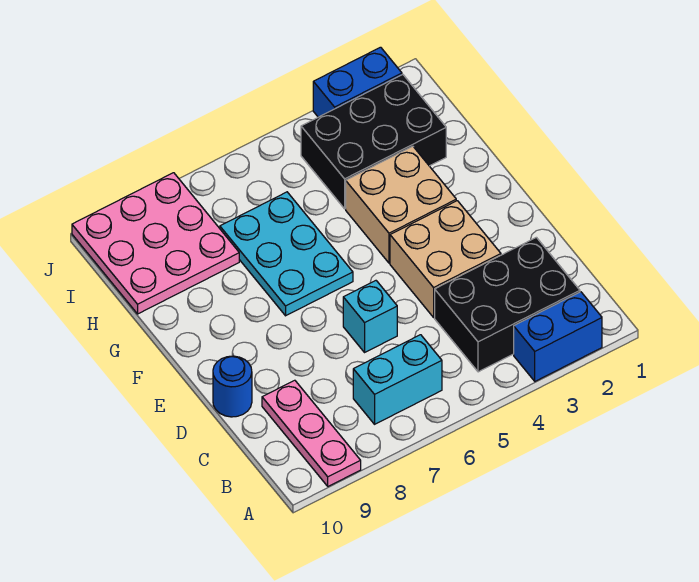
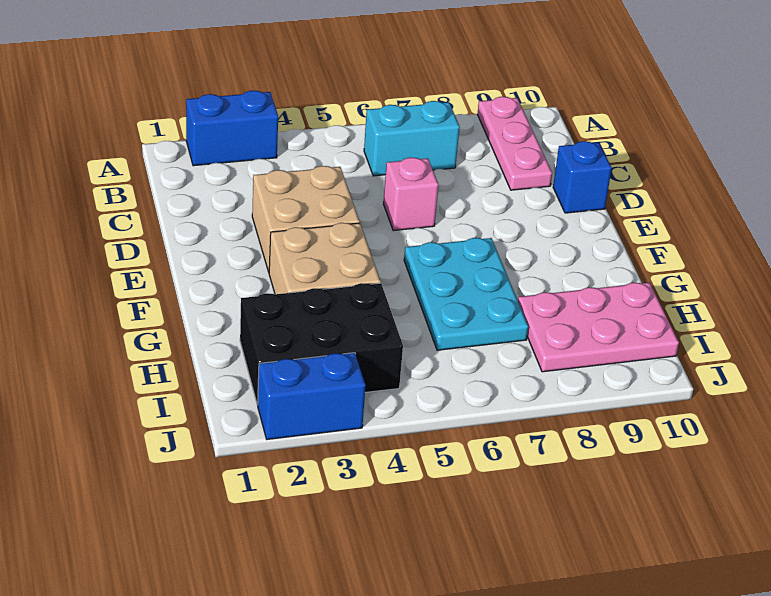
black 2x3 brick [435,237,580,372] -> none
cyan 1x1 brick [343,281,397,352] -> pink 1x1 brick [384,157,439,231]
blue 1x1 round brick [213,356,252,417] -> blue 1x1 brick [553,141,612,213]
pink 3x3 plate [72,173,239,314] -> pink 2x3 plate [518,283,679,372]

